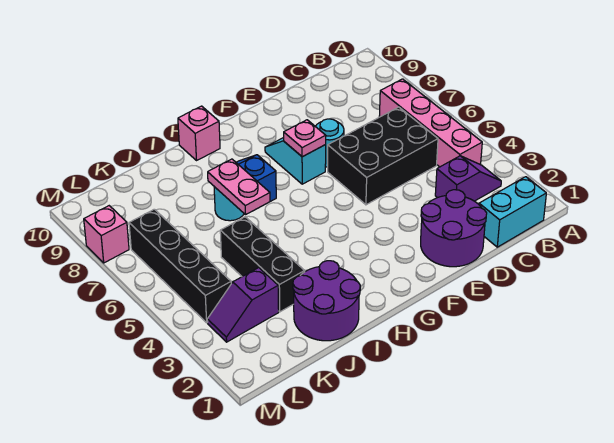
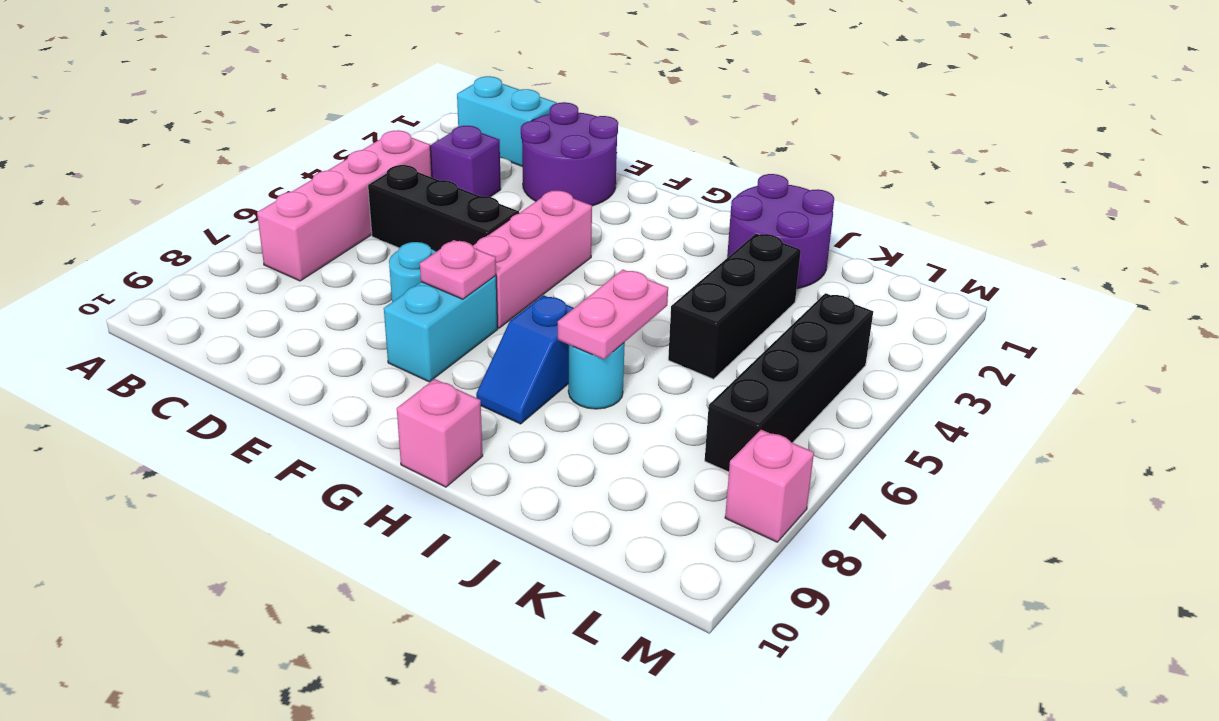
black 2x3 brick [328,107,438,205] -> black 1x3 brick [368,165,519,252]
none -> pink 1x3 brick [473,191,592,328]
cyan 1x2 slope [265,138,326,184] -> cyan 1x2 brick [384,276,498,382]
purple 1x2 slope [207,268,279,342] -> none

